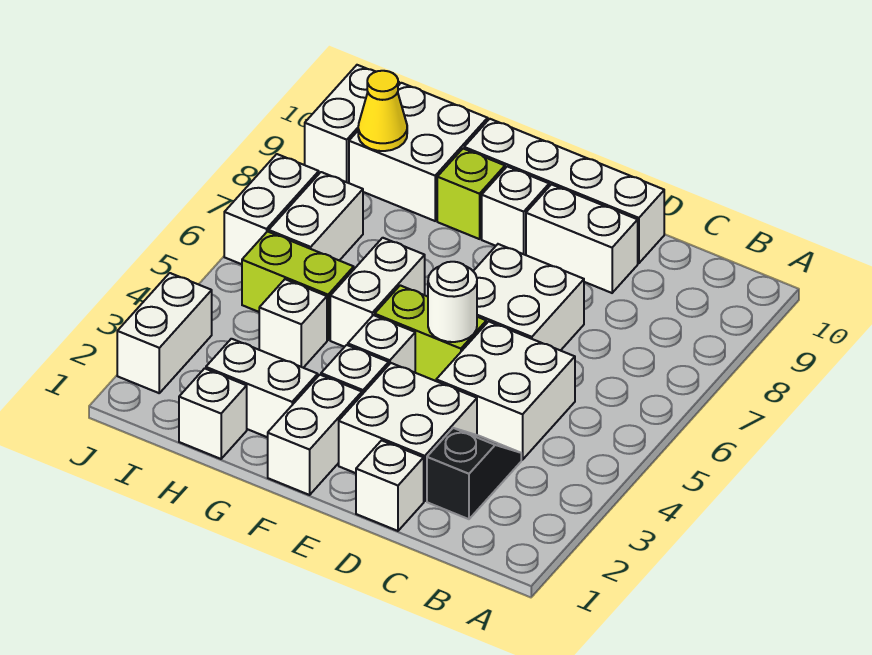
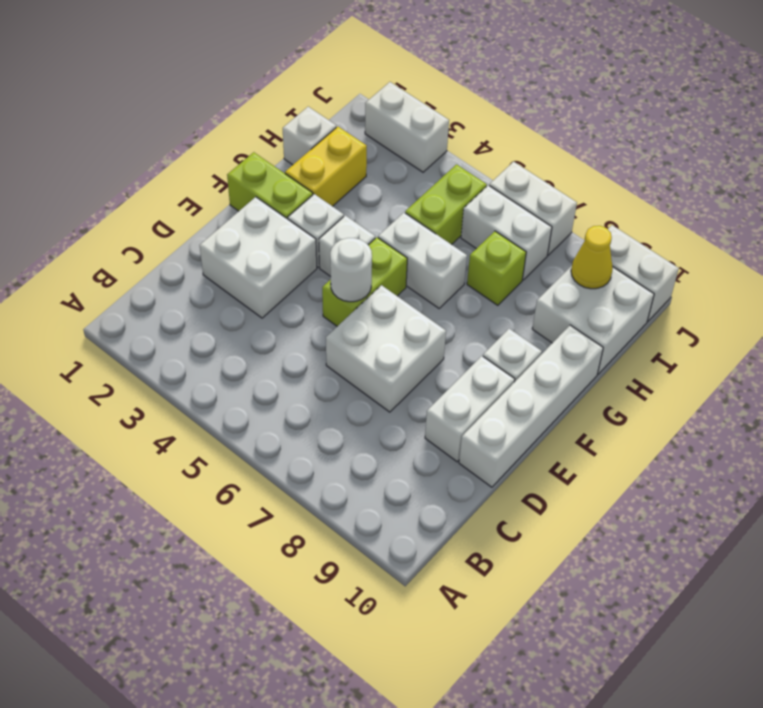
black 1x2 slope [427,428,521,519] -> none
white 2x2 brick [436,321,575,460] -> none
white 1x1 brick [356,440,424,531] -> none
white 1x2 brick [268,375,362,495] -> lime 1x2 brick [227,152,313,219]
white 1x2 brick [206,339,318,437] -> yellow 1x2 brick [285,127,367,206]
lime 1x1 brick [437,149,505,239] -> lime 1x1 brick moved to [467,231,526,305]
white 1x1 brick [259,279,327,368] -> none

